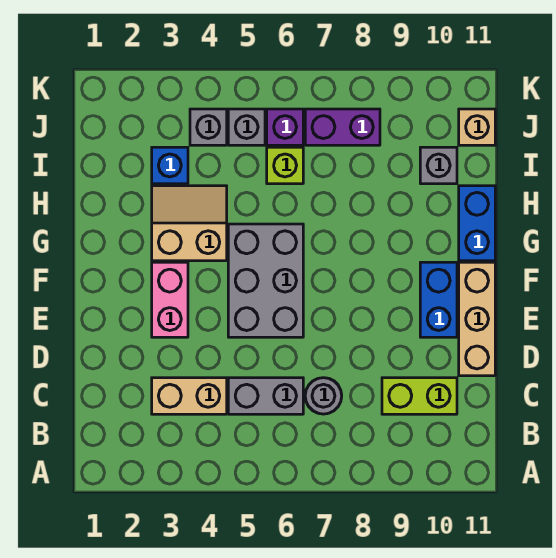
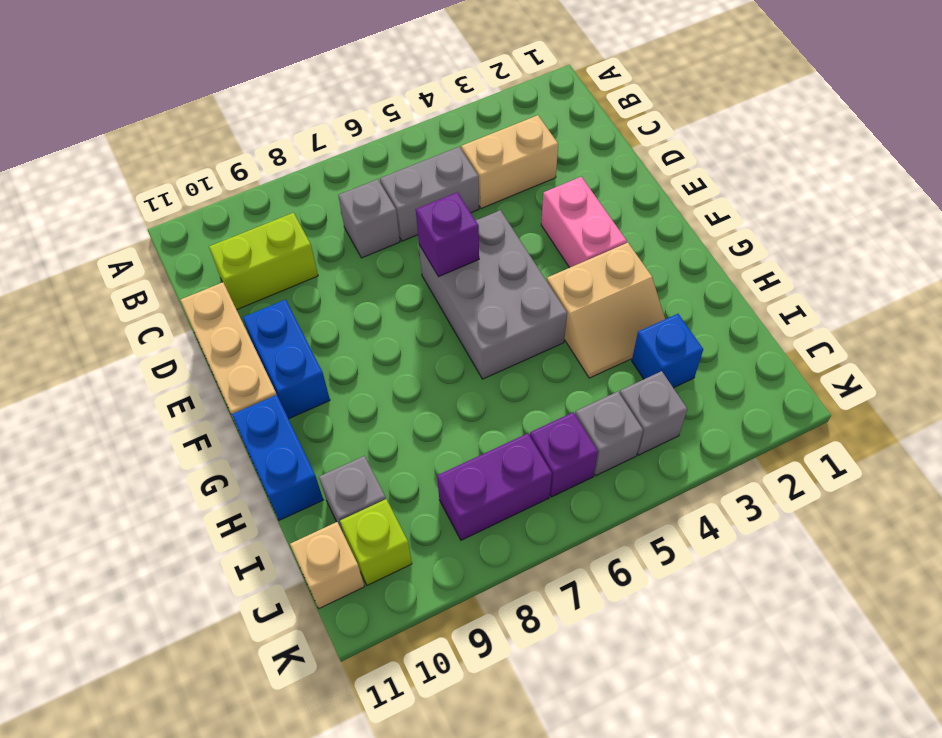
grey 1x1 round brick [305,378,342,414] -> grey 1x1 brick [338,179,400,258]
none -> purple 1x1 brick [416,192,479,277]
lime 1x1 brick [267,147,303,184] -> lime 1x1 brick moved to [340,499,412,585]

